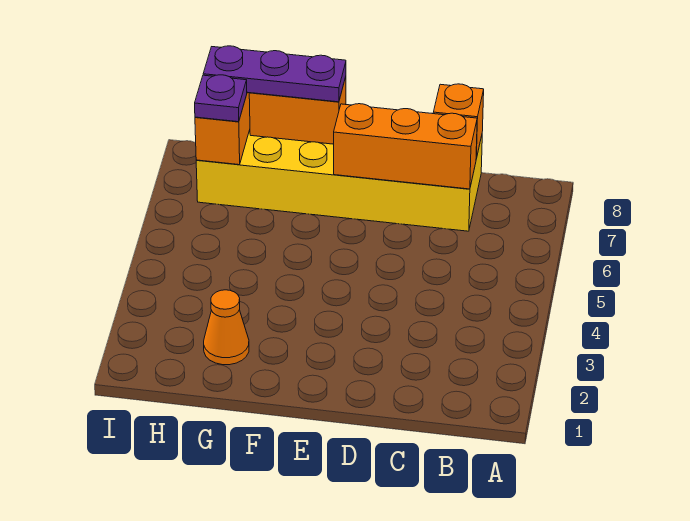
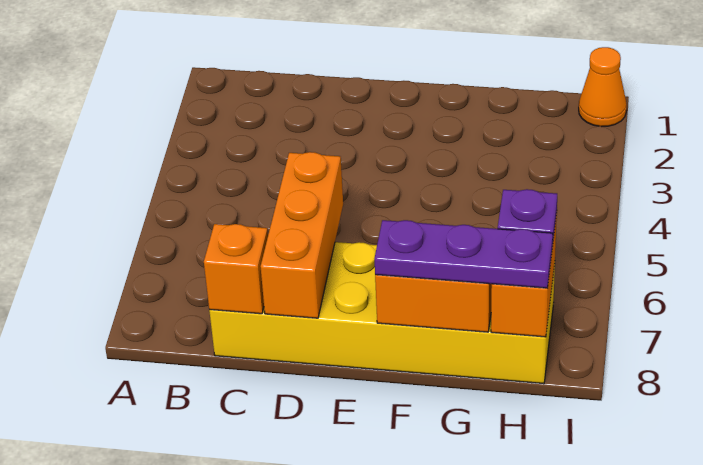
orange 1x3 brick [334,104,477,189] -> orange 1x3 brick turned to [260,152,343,318]
orange 1x1 cone [204,290,249,365] -> orange 1x1 cone moved to [579,47,627,127]

